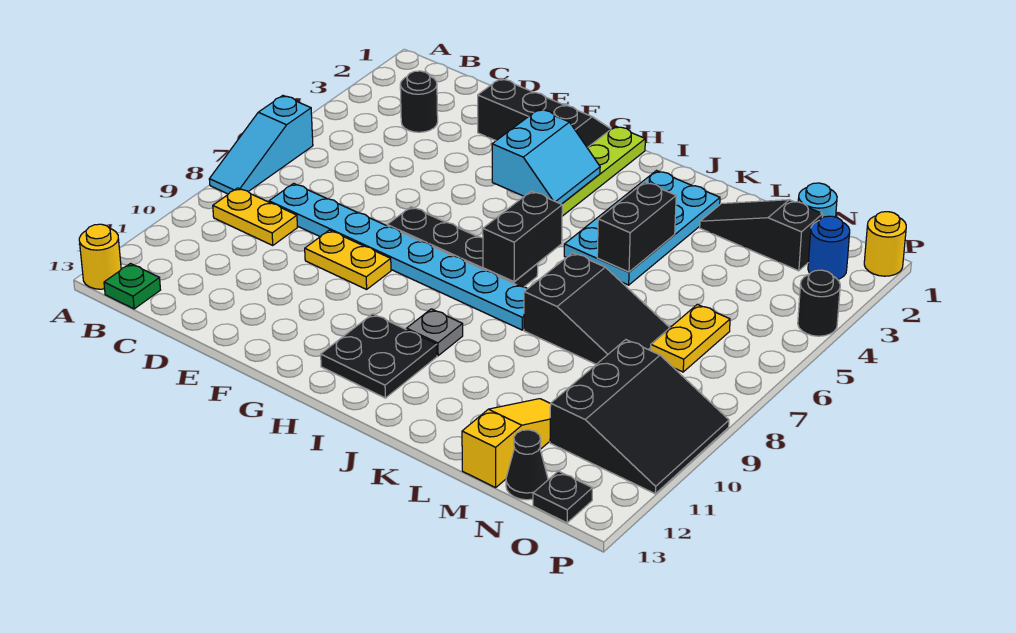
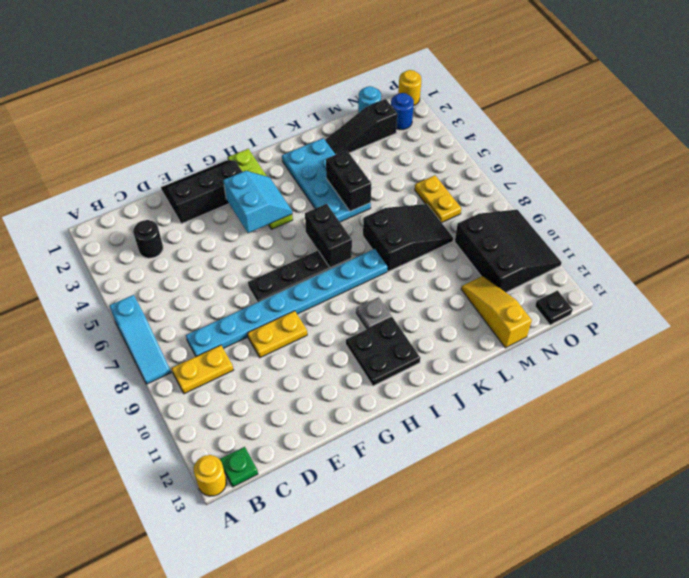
black 1x1 cone [506,430,548,500] -> none
black 1x1 round brick [798,270,840,336] -> none

